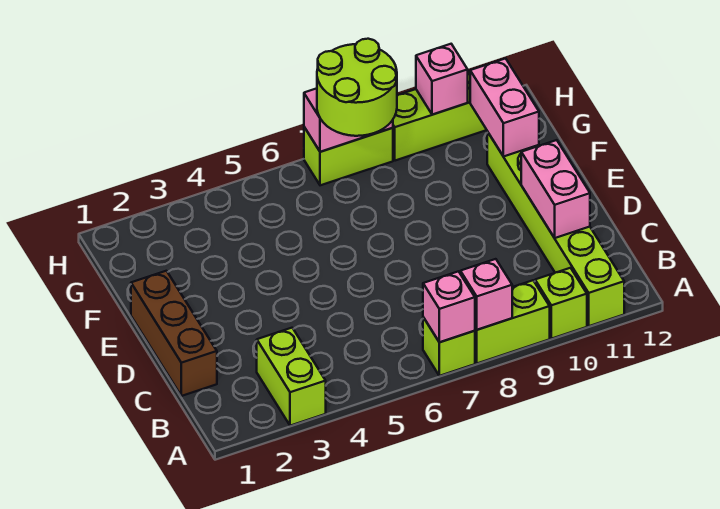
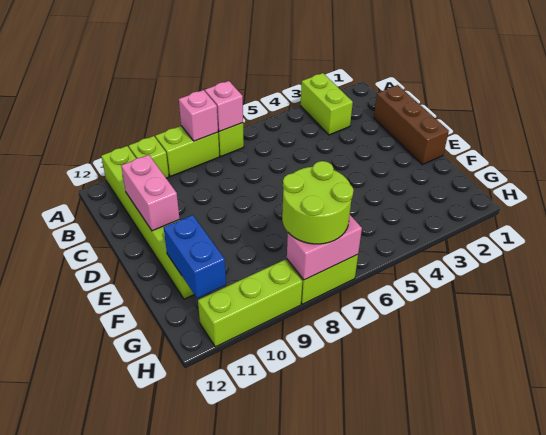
pink 1x2 brick [470,58,539,157] -> blue 1x2 brick [164,215,226,298]
pink 1x1 brick [416,44,468,115] -> none

